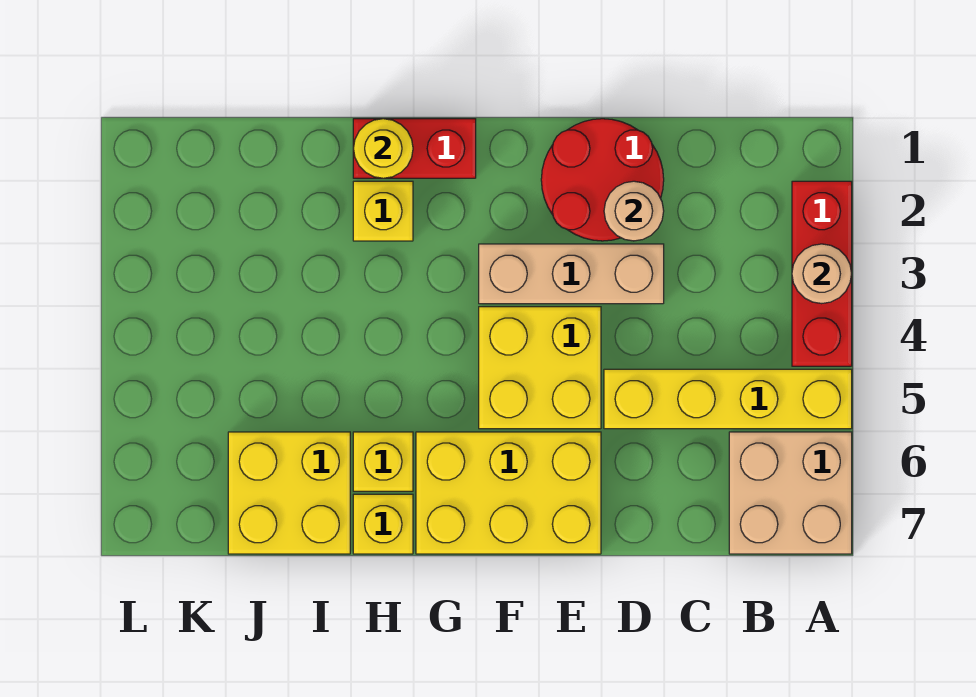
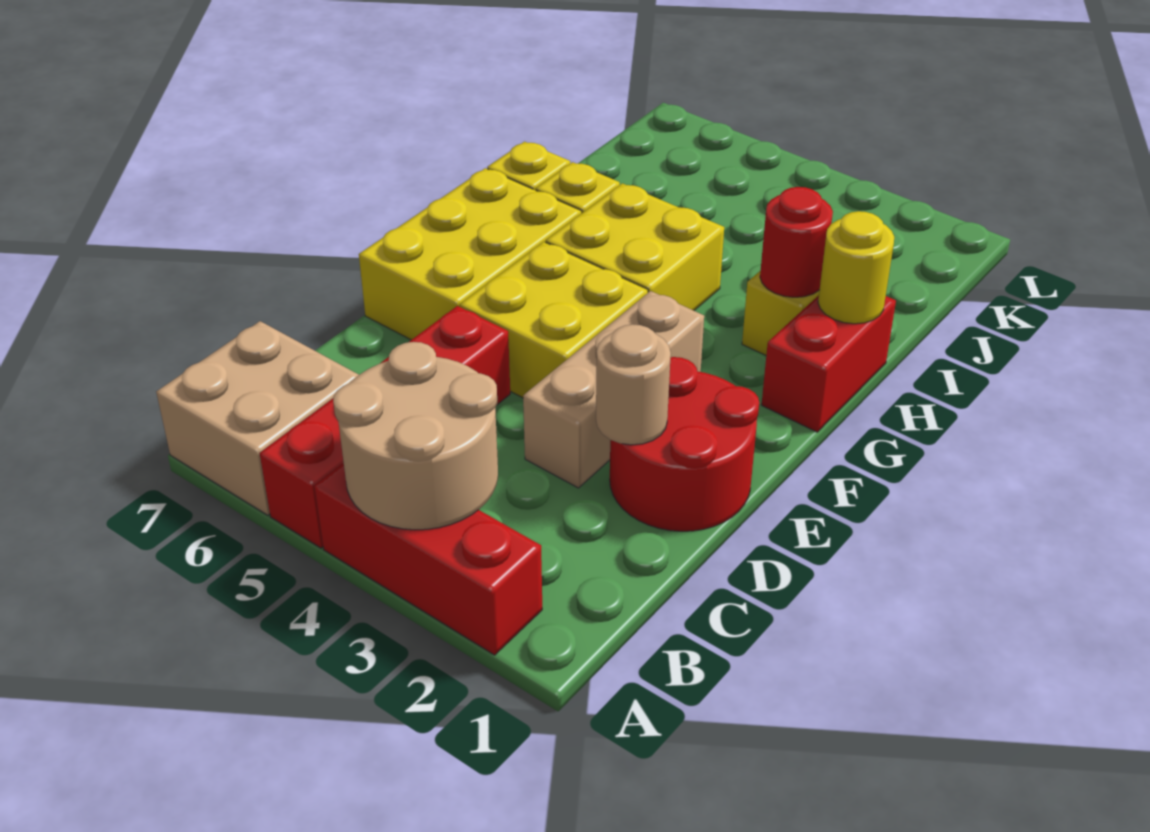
tan 1x1 round brick [792,244,852,304] -> tan 2x2 round brick [333,342,498,530]
yellow 1x4 brick [604,369,852,429] -> red 1x4 brick [260,306,510,548]
none -> red 1x1 round brick [760,187,833,297]
yellow 2x2 brick [228,432,350,554] -> yellow 2x2 brick moved to [546,183,724,311]

